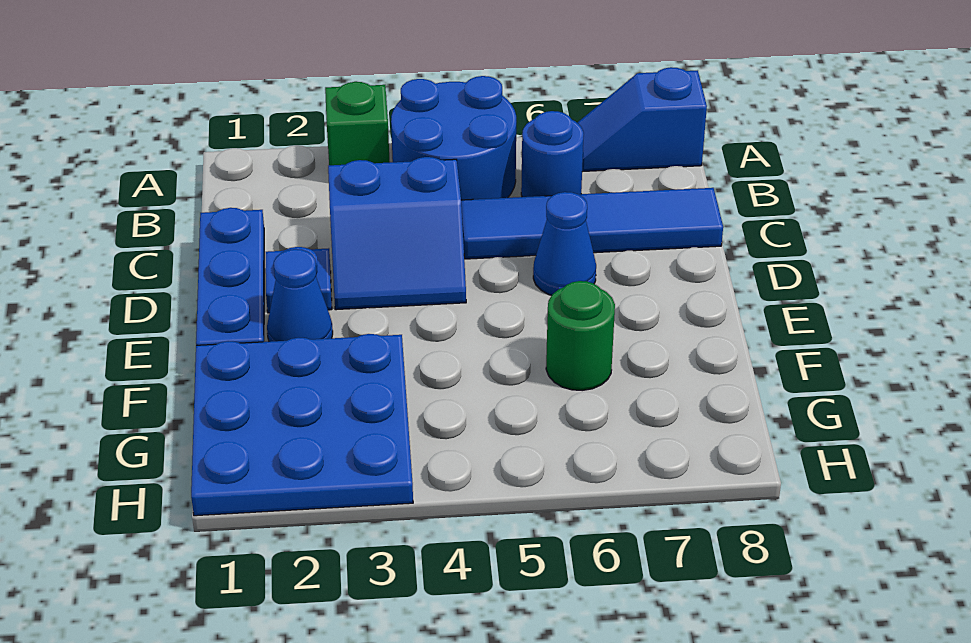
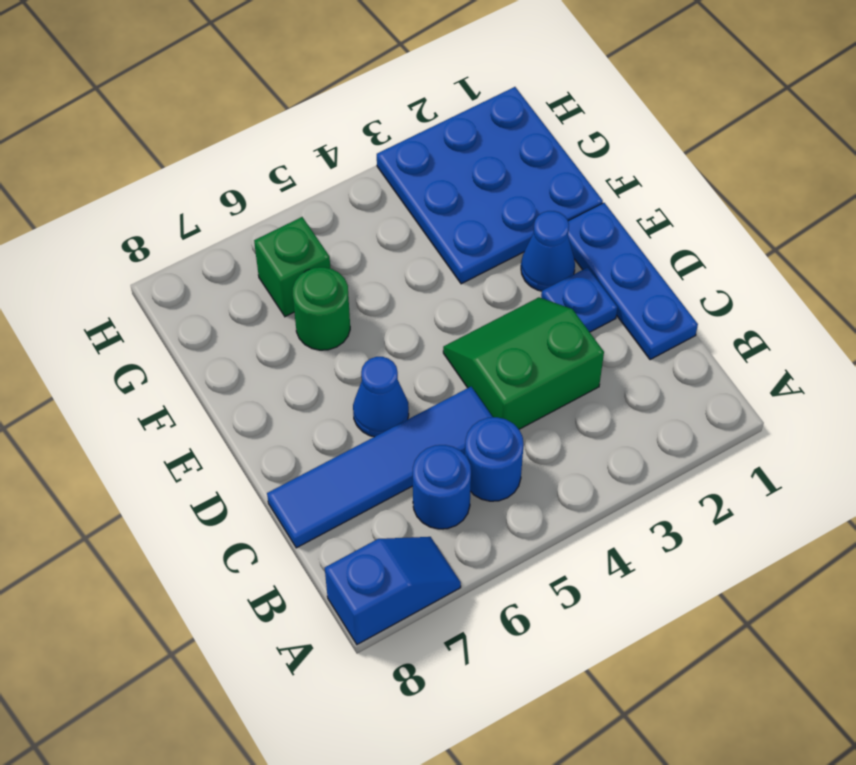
green 1x1 brick [325,82,390,165] -> green 1x1 brick moved to [254,217,330,317]
blue 2x2 round brick [391,76,516,200] -> blue 1x1 round brick [465,417,523,501]
blue 2x2 slope [328,157,466,310] -> green 2x2 slope [443,297,604,429]

